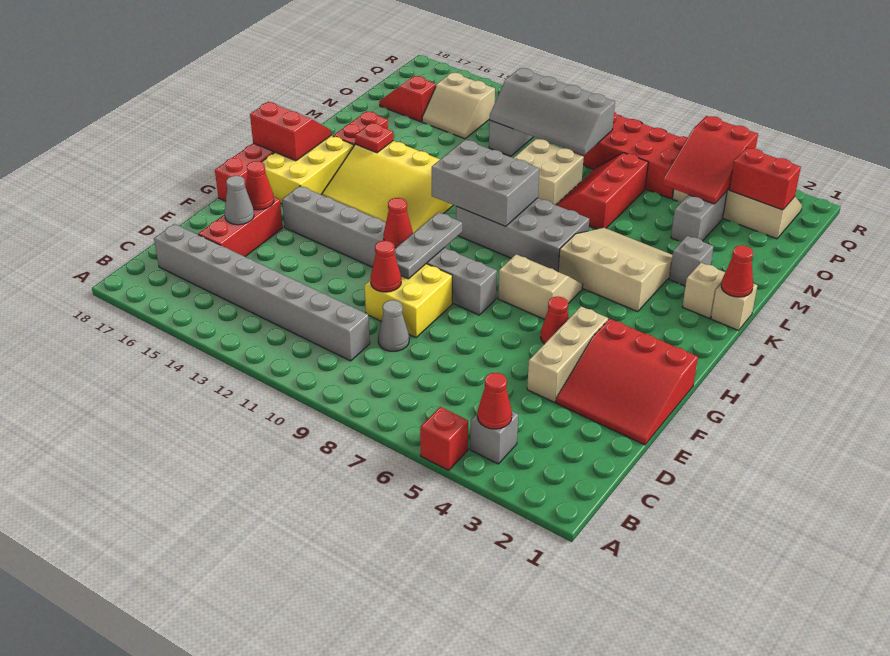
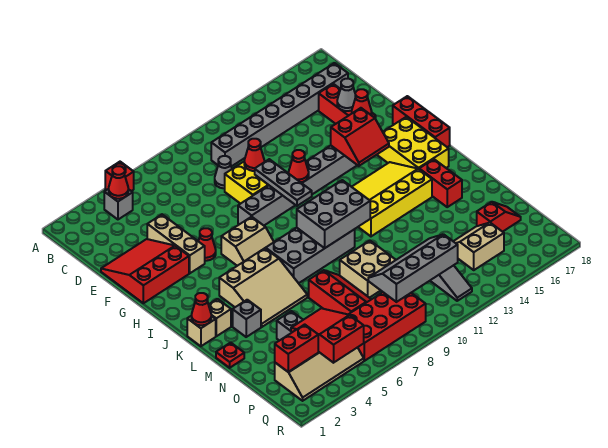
red 2x2 slope [250,102,331,161] -> red 2x2 slope moved to [331,108,389,166]
red 1x1 plate [355,123,393,153] -> red 1x1 plate moved to [216,343,244,368]

